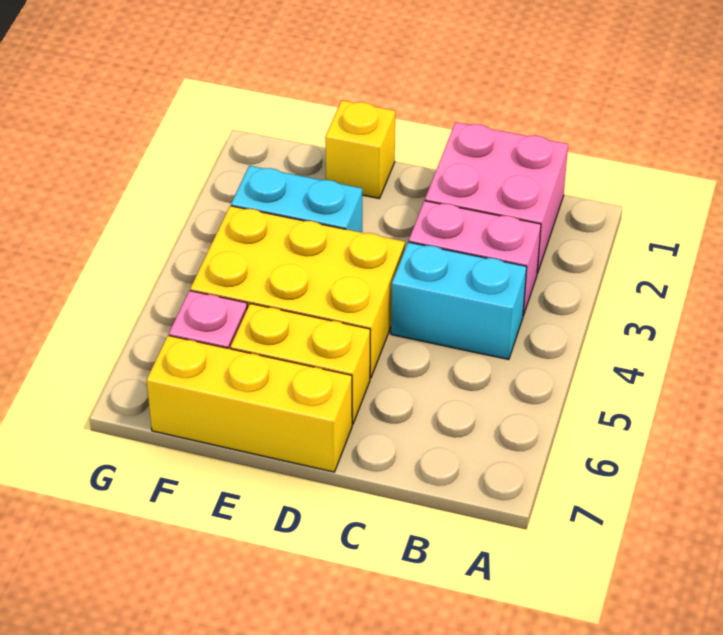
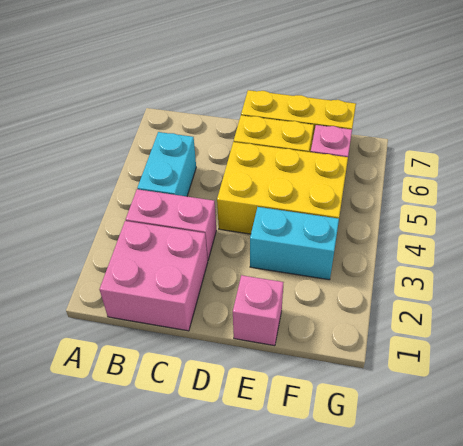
cyan 1x2 brick [391,242,527,360] -> cyan 1x2 brick turned to [137,132,196,196]
yellow 1x1 brick [325,100,395,198] -> pink 1x1 brick [233,275,283,346]

